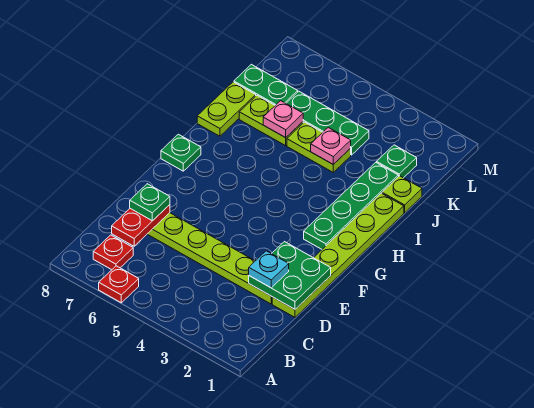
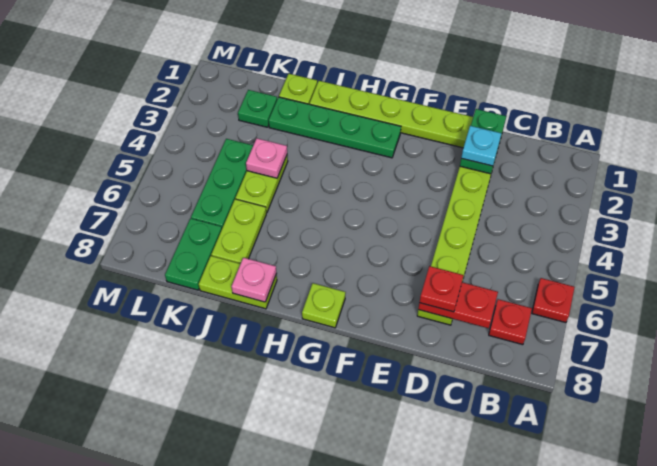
green 2x2 plate [249,242,331,309] -> green 1x2 plate [460,109,506,174]
green 1x1 plate [130,184,170,221] -> red 1x1 plate [420,266,464,312]
green 1x1 plate [161,134,201,171] -> lime 1x1 plate [302,283,346,328]
pink 1x1 plate [263,101,303,138] -> pink 1x1 plate moved to [232,258,277,302]

